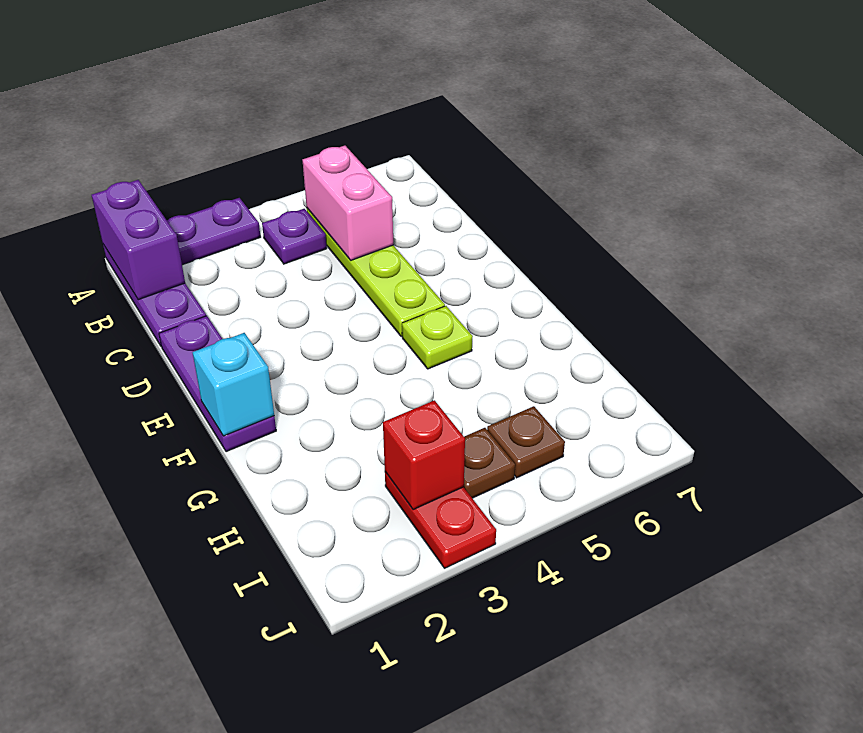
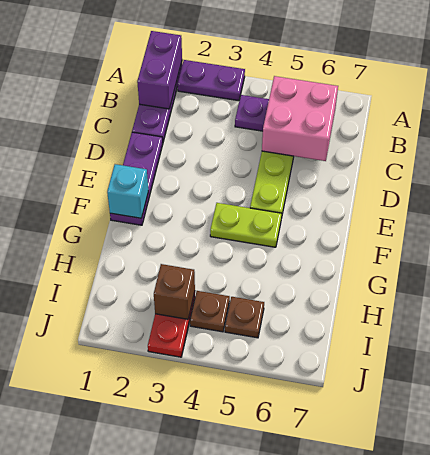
pink 1x2 brick [303,146,393,260] -> pink 2x2 brick [262,76,338,161]
lime 1x1 plate [402,306,473,369] -> lime 1x2 plate [210,203,282,247]
red 1x1 brick [383,400,465,510] -> brown 1x1 brick [154,264,195,319]

